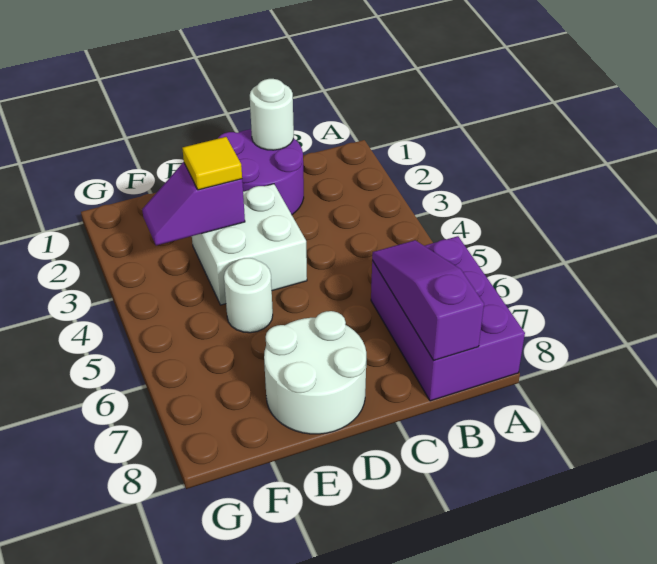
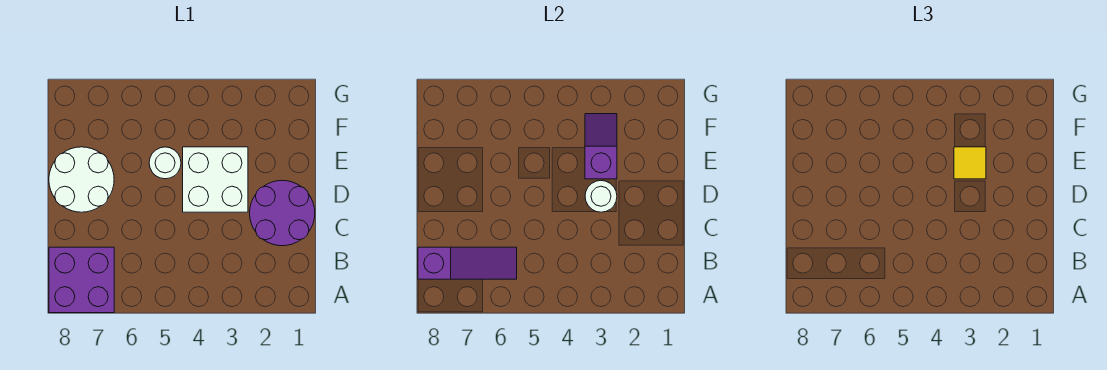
purple 2x3 brick [371,236,525,401] -> purple 2x2 brick [49,247,114,313]
white 1x1 round brick [250,79,294,150] -> white 1x1 round brick moved to [585,181,617,212]

